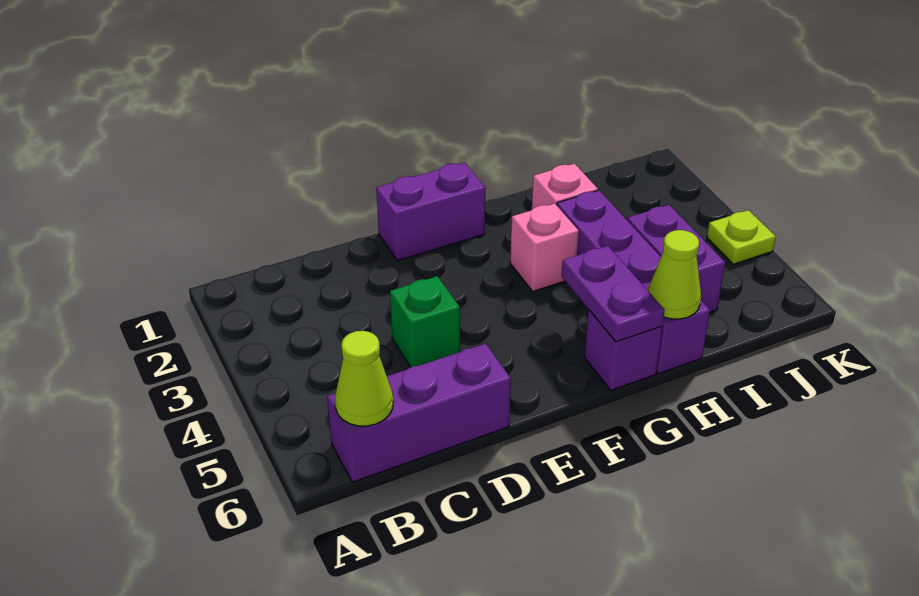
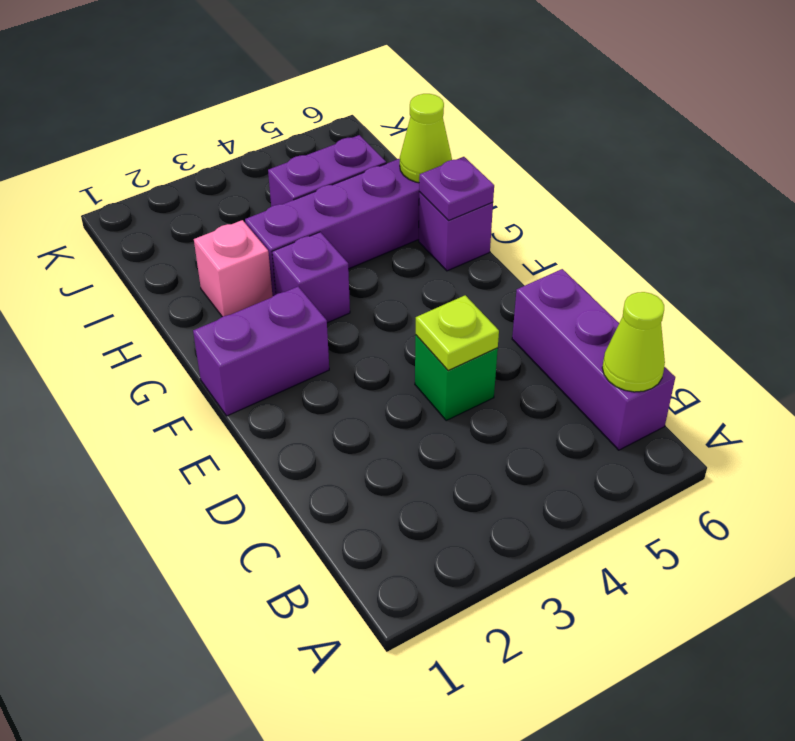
purple 1x2 brick [376,163,485,260] -> purple 1x2 brick turned to [193,287,329,416]
pink 1x1 brick [510,204,579,291] -> purple 1x1 brick [272,232,350,323]
purple 1x2 plate [562,246,665,342] -> purple 1x1 plate [419,157,494,221]
lime 1x1 plate [707,210,776,264] -> lime 1x1 plate moved to [416,295,499,371]

